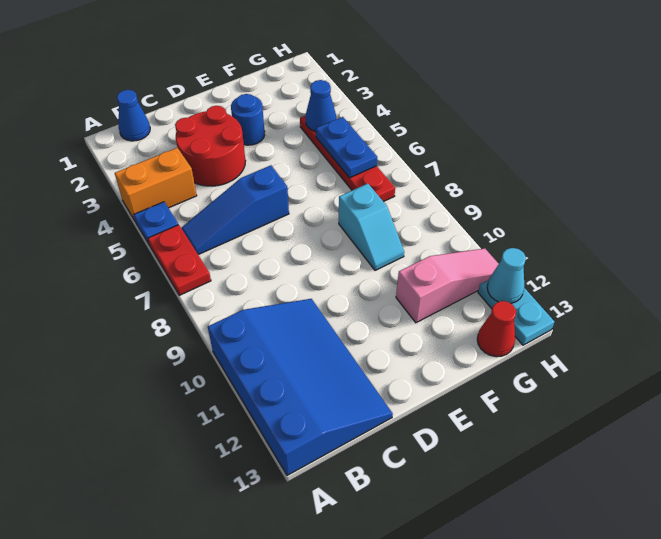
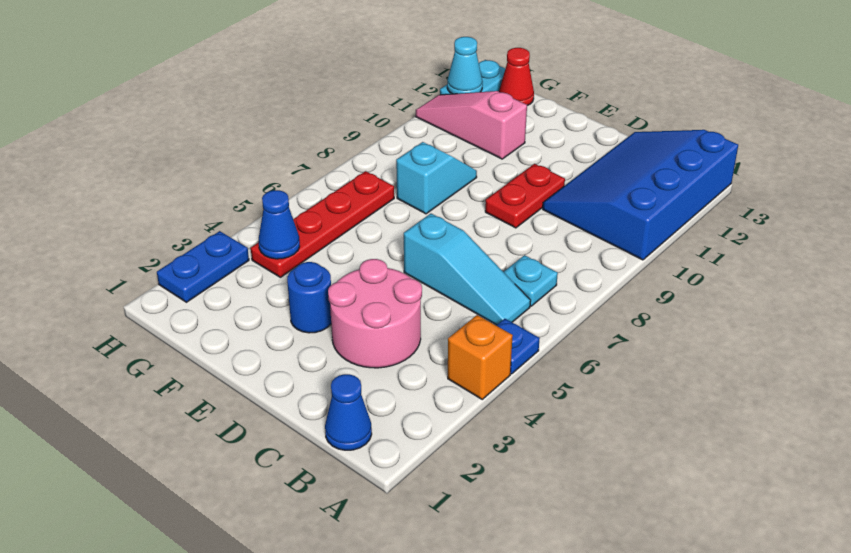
orange 1x2 brick [115,148,197,221] -> orange 1x1 brick [448,315,513,399]
red 1x2 plate [148,225,211,295] -> red 1x2 plate moved to [485,164,565,228]
blue 1x3 slope [182,165,289,255] -> cyan 1x3 slope [404,214,531,325]
none -> cyan 1x1 plate [504,255,558,306]
red 2x2 round brick [175,106,246,186] -> pink 2x2 round brick [328,259,422,368]
blue 1x2 plate [316,117,377,178] -> blue 1x2 plate moved to [157,231,249,302]

